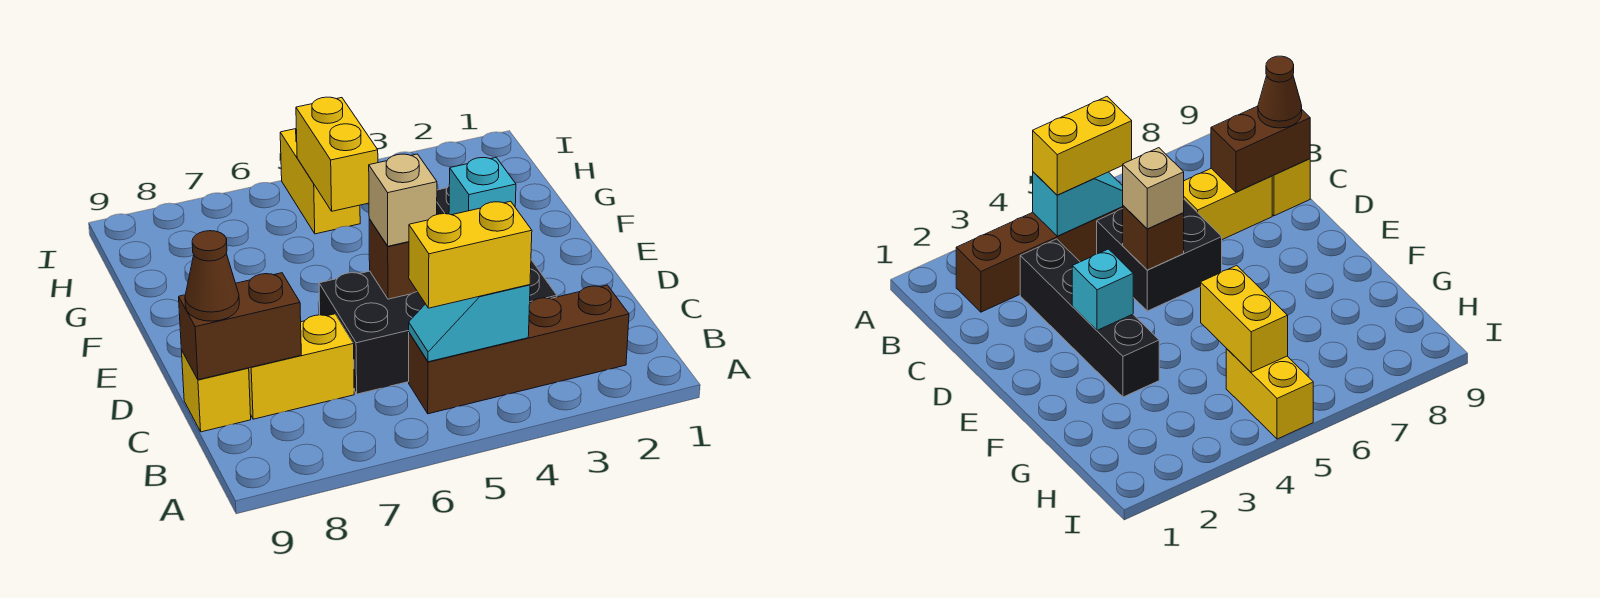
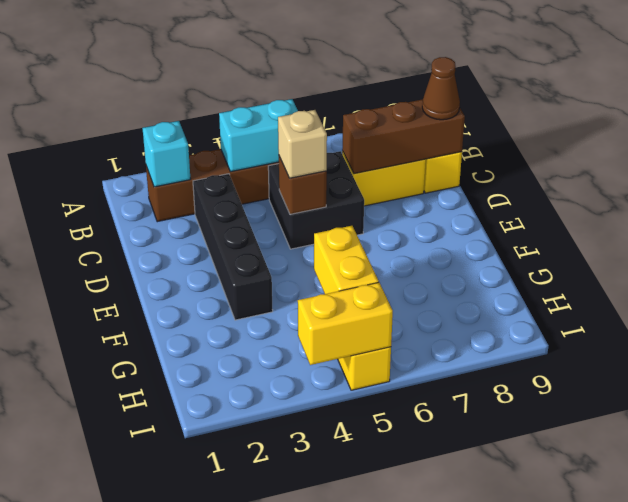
cyan 1x2 slope [409,285,530,362] -> cyan 1x2 brick [219,99,298,172]
yellow 1x2 brick [409,201,532,308] -> yellow 1x2 brick moved to [298,282,393,365]
brown 1x2 brick [179,273,301,380] -> brown 1x3 brick [342,99,465,174]
cyan 1x1 brick [449,158,516,215] -> cyan 1x1 brick moved to [143,121,190,187]

